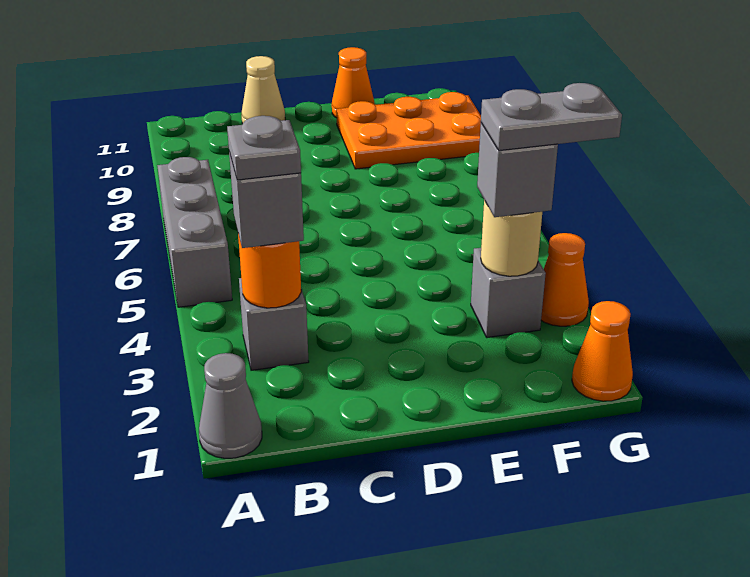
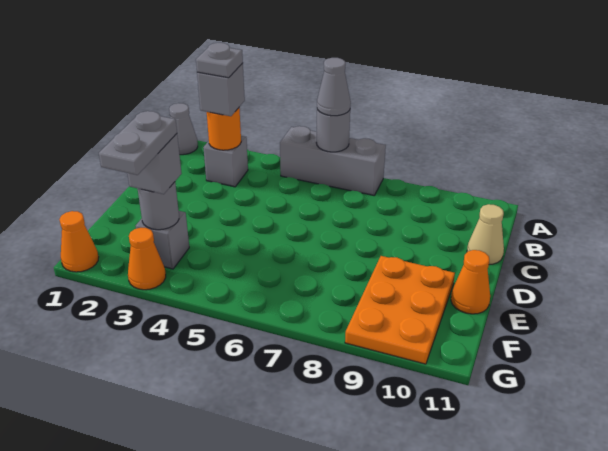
none -> grey 1x1 round brick [316,110,350,152]
none -> grey 1x1 cone [317,58,351,116]
tan 1x1 round brick [481,200,542,276] -> grey 1x1 round brick [137,182,179,230]

